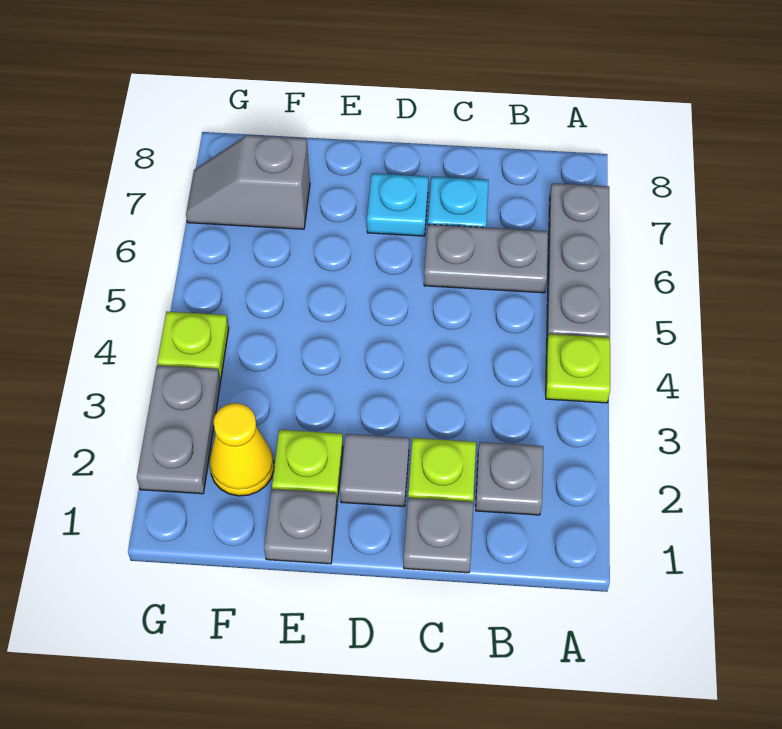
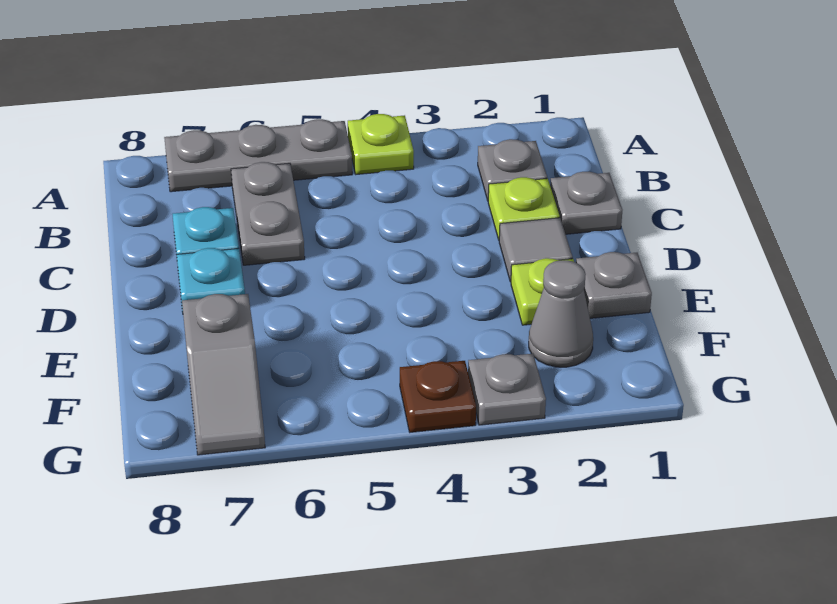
yellow 1x1 cone [210,403,274,496] -> grey 1x1 cone [529,260,593,367]
grey 1x2 plate [137,365,221,494] -> grey 1x1 plate [468,354,546,425]
lime 1x1 plate [157,312,229,379] -> brown 1x1 plate [400,361,476,432]

